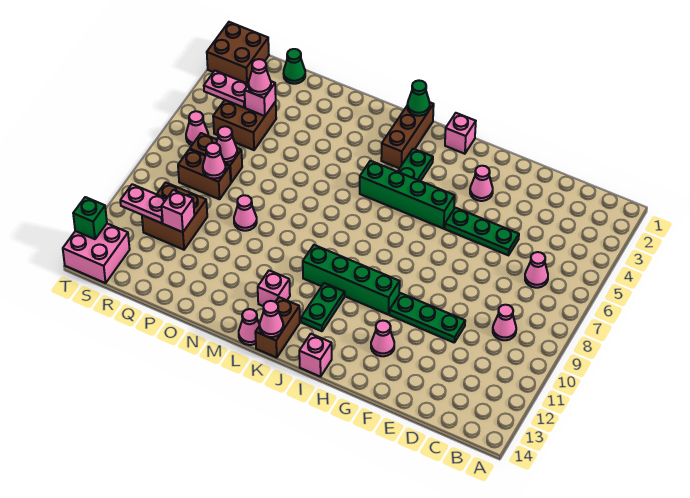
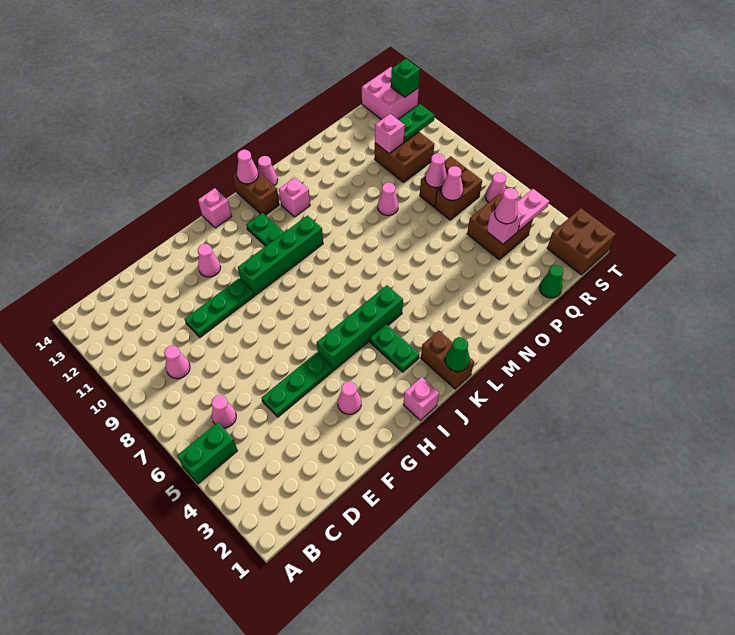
none -> green 1x2 brick [177,423,238,484]
brown 1x3 brick [381,103,434,168] -> brown 1x2 brick [421,331,474,389]
pink 1x2 plate [120,184,166,223] -> green 1x2 plate [398,104,435,142]

